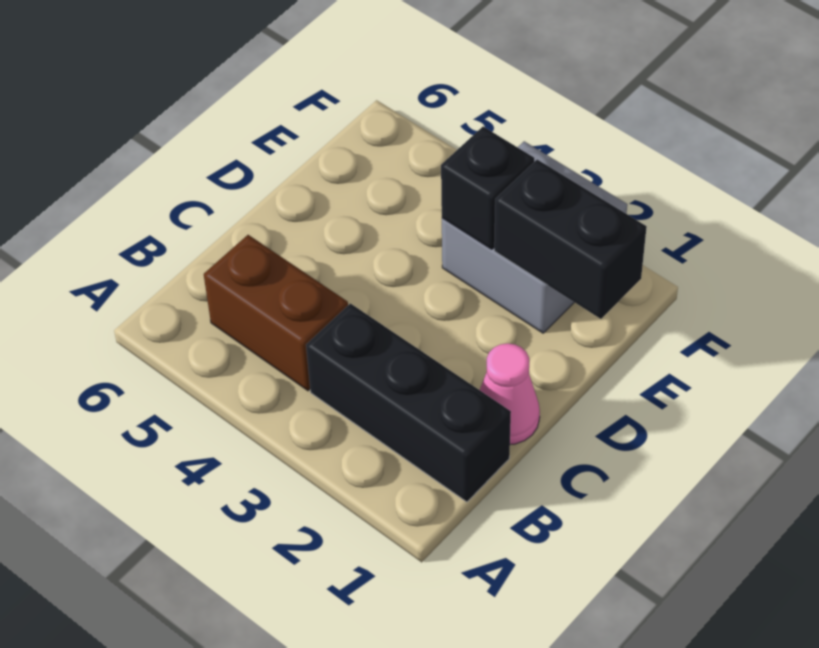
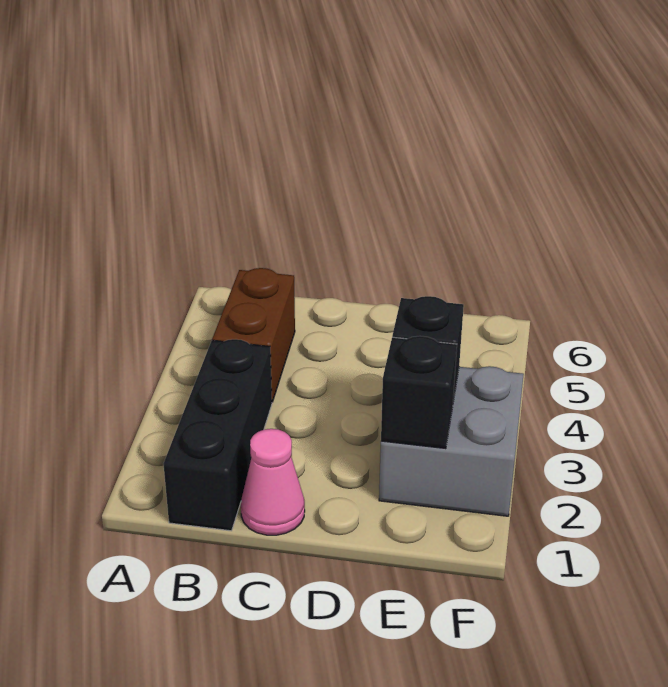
black 1x2 brick [494,160,647,319] -> black 1x1 brick [381,336,457,449]

